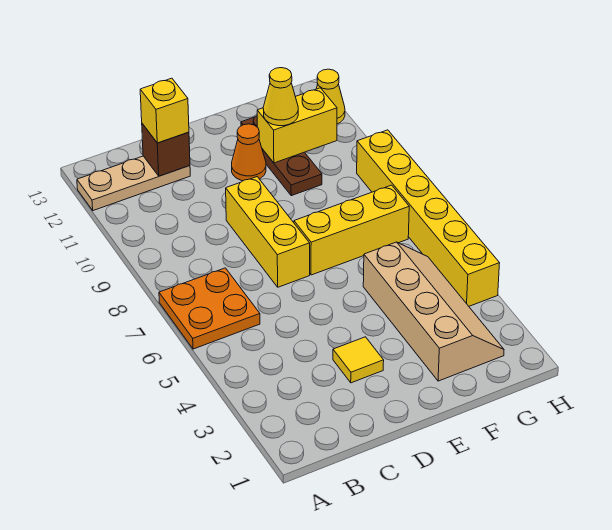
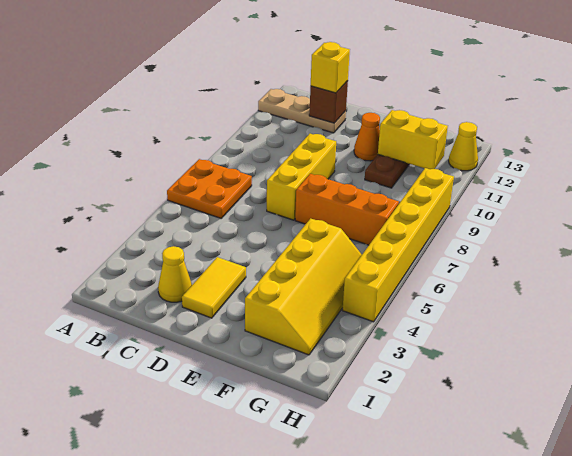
yellow 1x1 tile [333,337,384,383] -> yellow 1x2 tile [182,257,246,318]
yellow 1x3 brick [294,185,409,275] -> orange 1x3 brick [295,174,399,245]
tan 2x4 slope [363,242,504,381] -> yellow 2x4 slope [245,218,362,355]
yellow 1x1 cone [263,68,298,126] -> yellow 1x1 cone moved to [158,246,192,302]

